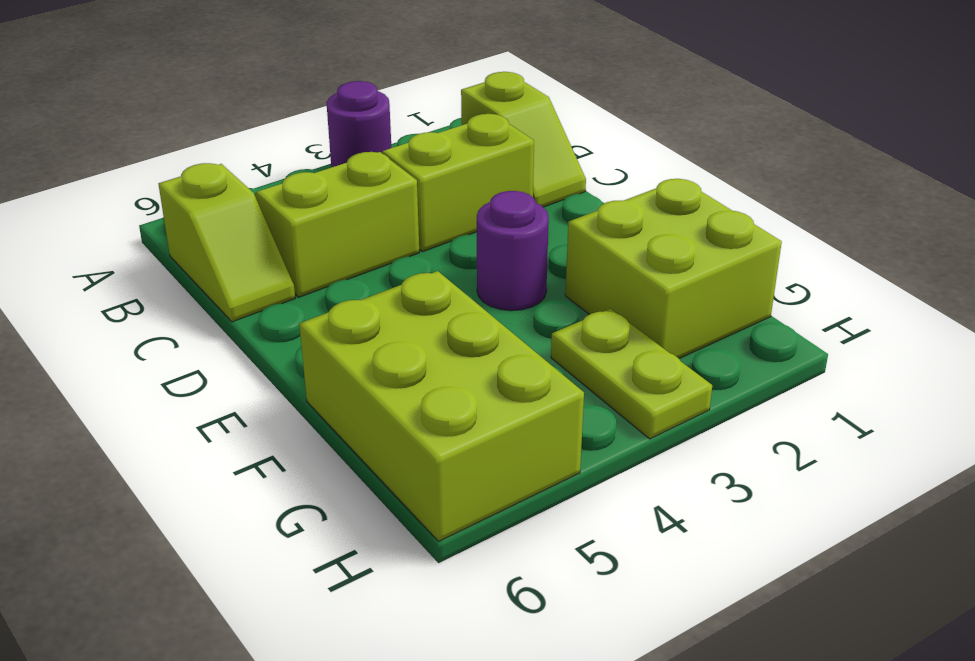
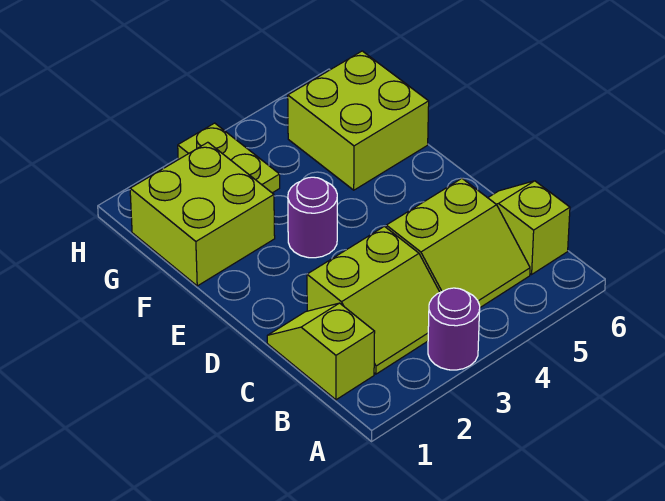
lime 2x3 brick [299,271,584,541] -> lime 2x2 brick [288,51,429,190]

